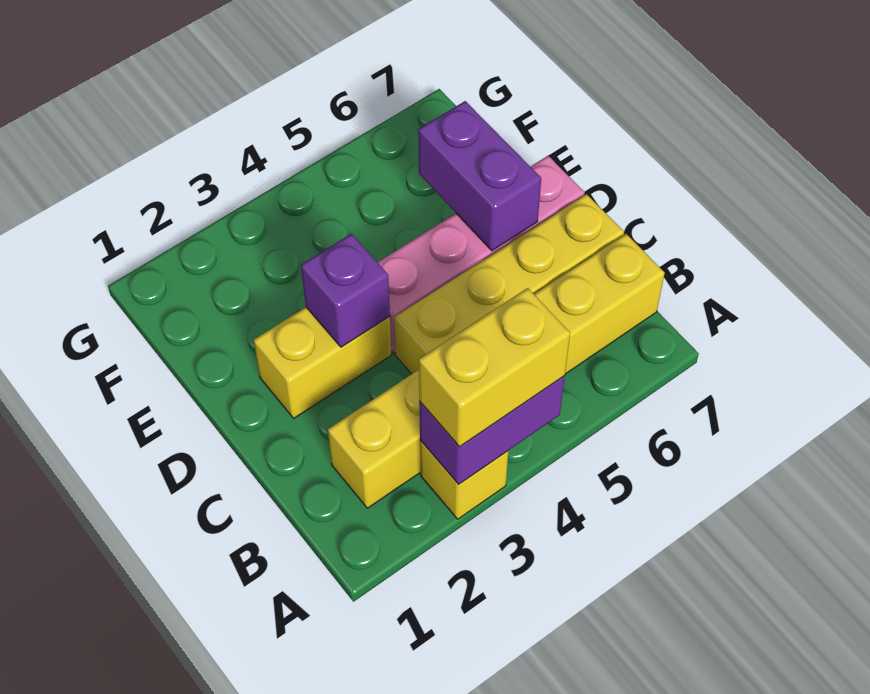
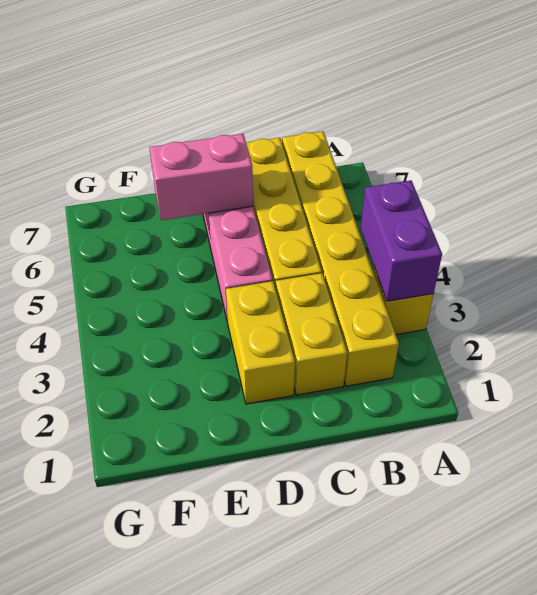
yellow 1x2 brick [419,288,570,447] -> yellow 1x2 brick moved to [276,273,347,395]
purple 1x1 brick [301,234,390,347] -> none
purple 1x2 brick [418,101,541,251] -> pink 1x2 brick [149,134,253,220]

